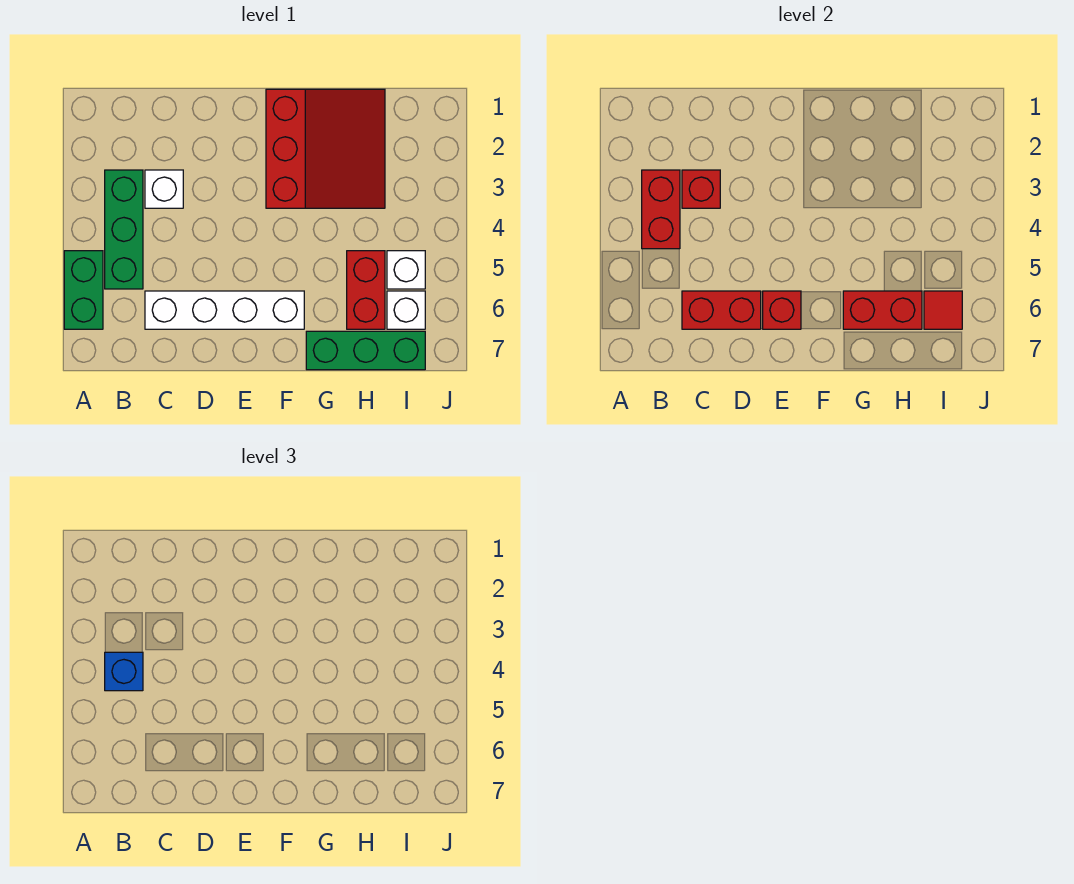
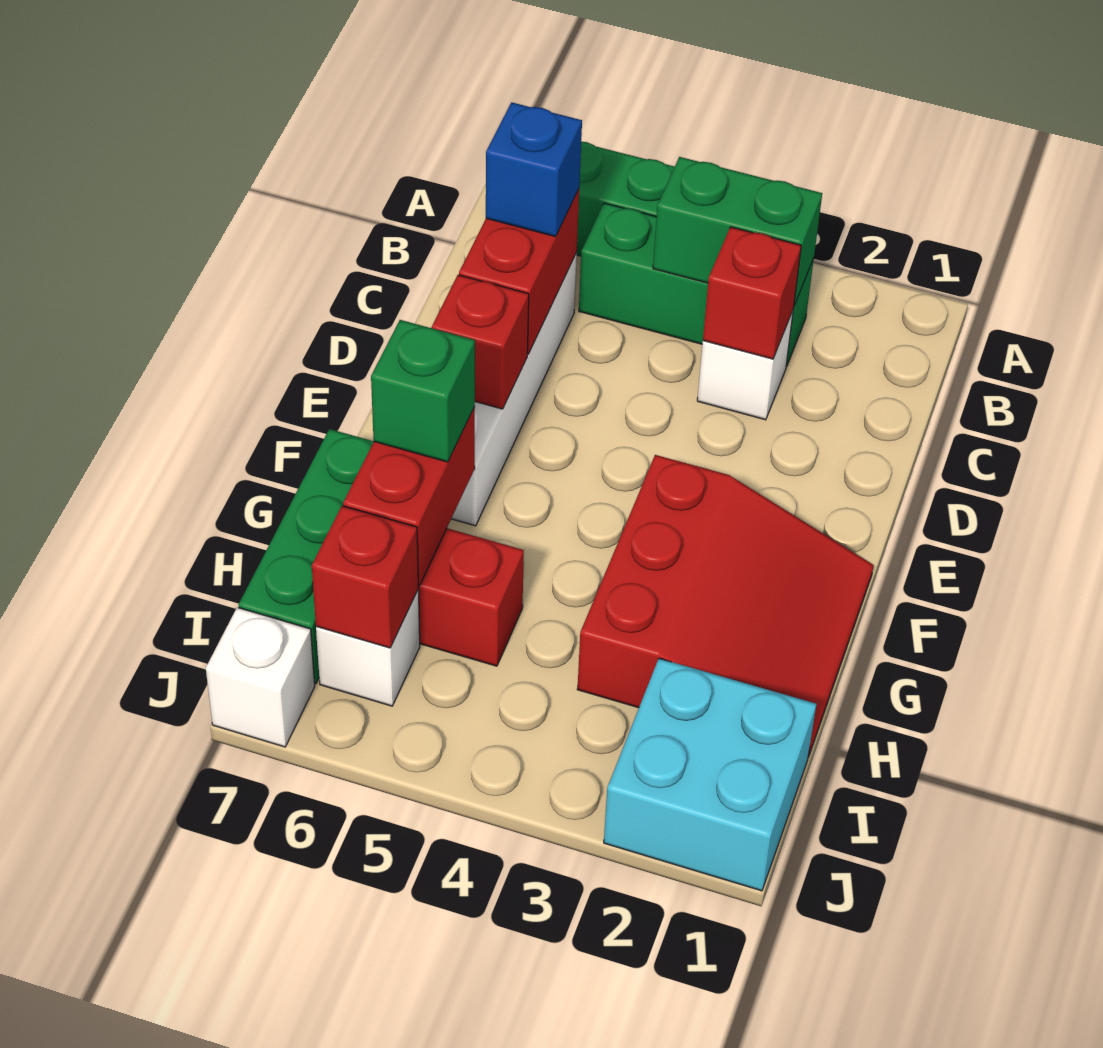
red 1x2 brick [642,170,680,249] -> green 1x2 brick [653,157,822,306]
blue 1x1 brick [105,652,143,691] -> blue 1x1 brick moved to [486,102,582,237]
red 3x3 slope [266,89,385,208] -> red 3x3 slope turned to [577,455,873,757]
none -> green 1x1 brick [371,320,475,462]
none -> cyan 2x2 brick [604,658,816,891]
white 1x1 brick [387,251,425,289] -> white 1x1 brick moved to [206,607,315,747]
red 1x1 tile [924,291,962,329] -> red 1x1 brick [312,506,418,648]

